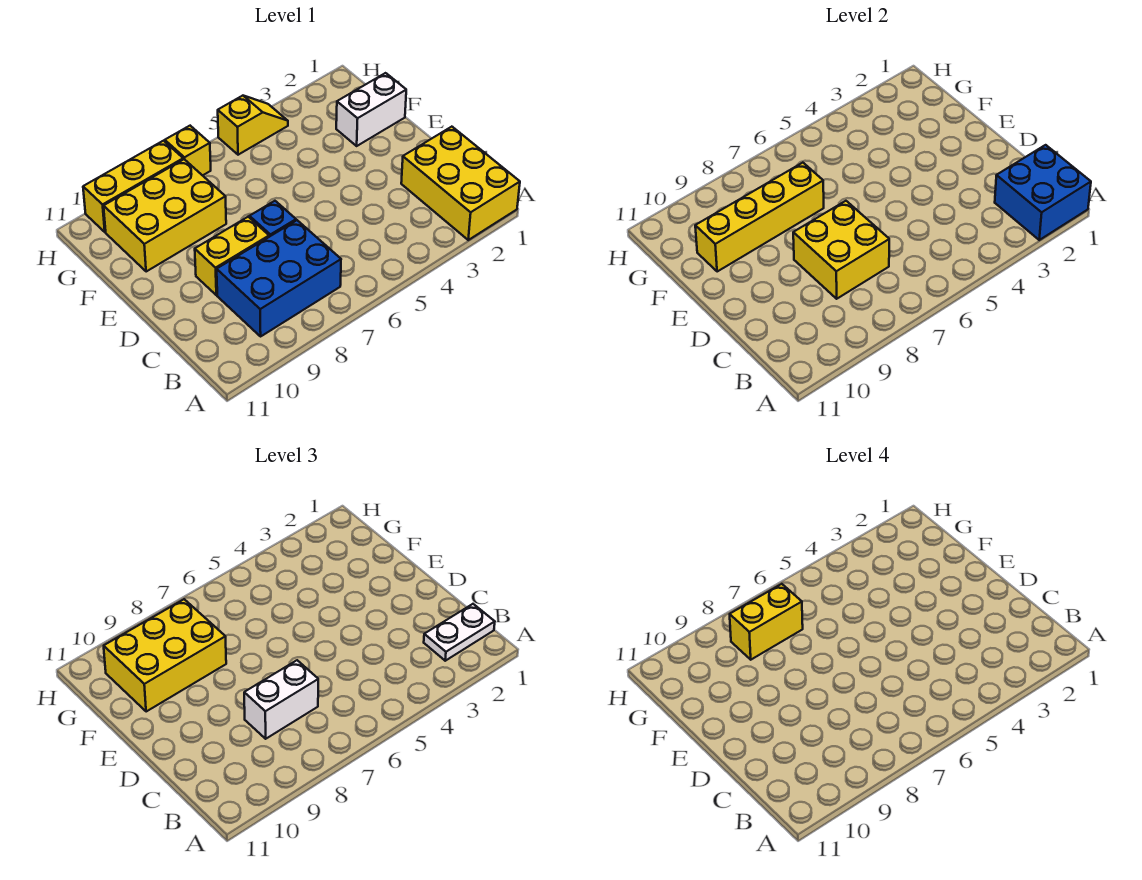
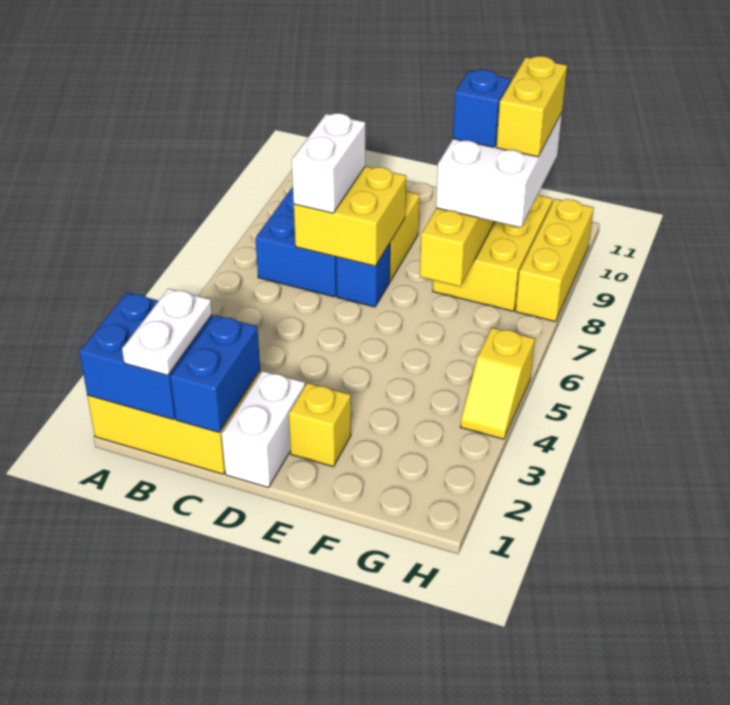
none -> blue 1x2 brick [170,315,260,432]
white 1x2 brick [336,73,406,146] -> white 1x2 brick moved to [222,371,305,488]
yellow 2x3 brick [104,599,226,712] -> white 2x3 brick [436,113,562,227]
none -> blue 1x1 brick [453,70,510,147]
yellow 1x2 brick [730,584,803,660] -> yellow 1x2 brick moved to [496,56,567,157]
yellow 1x1 brick [165,126,211,176] -> yellow 1x1 brick moved to [289,383,351,467]

